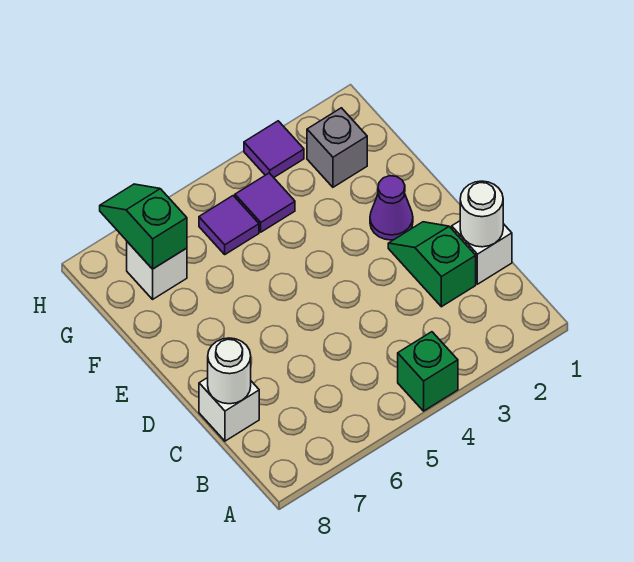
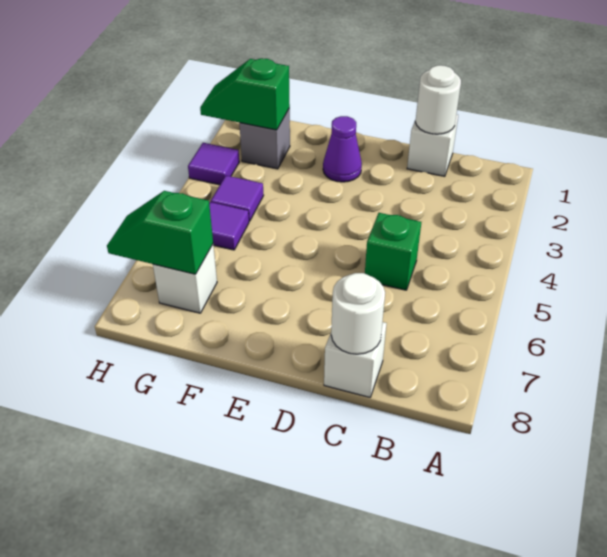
green 1x1 brick [398,332,458,411] -> green 1x1 brick moved to [365,213,421,290]
green 1x2 slope [388,222,476,307] -> green 1x2 slope moved to [200,58,290,130]

